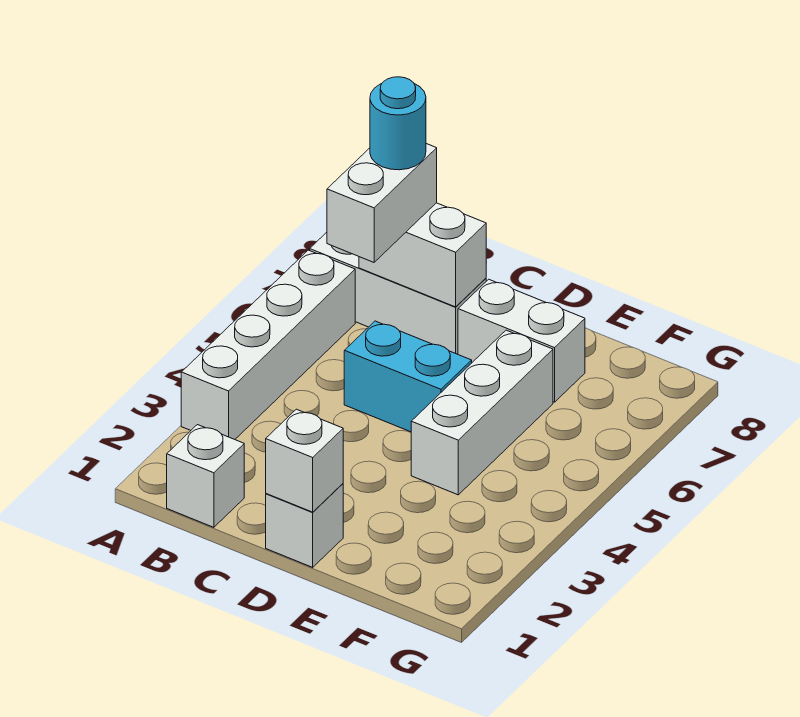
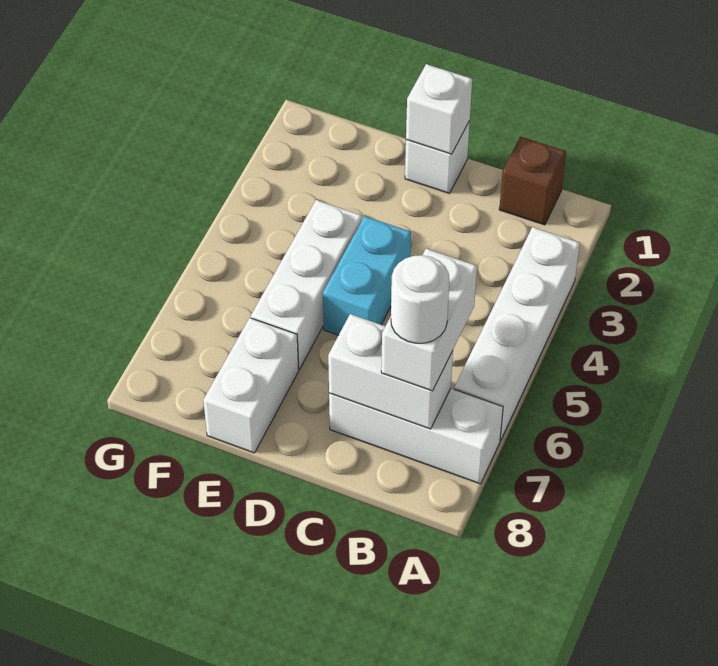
white 1x1 brick [167,425,244,527] -> brown 1x1 brick [499,136,566,225]
cyan 1x1 round brick [370,77,426,170] -> white 1x1 round brick [391,255,449,343]
cyan 1x2 brick [344,321,472,432] -> cyan 1x2 brick turned to [323,216,411,335]
white 1x2 brick [458,279,585,402] -> white 1x2 brick turned to [203,318,299,453]

